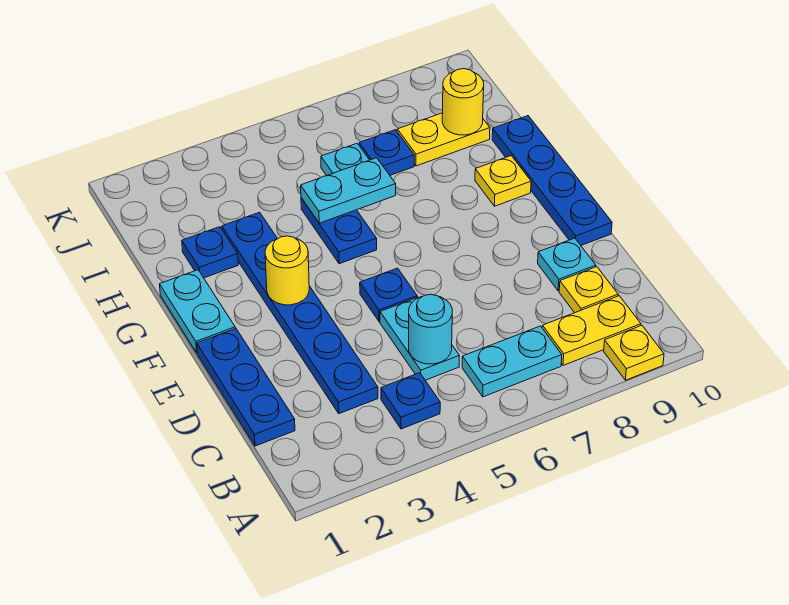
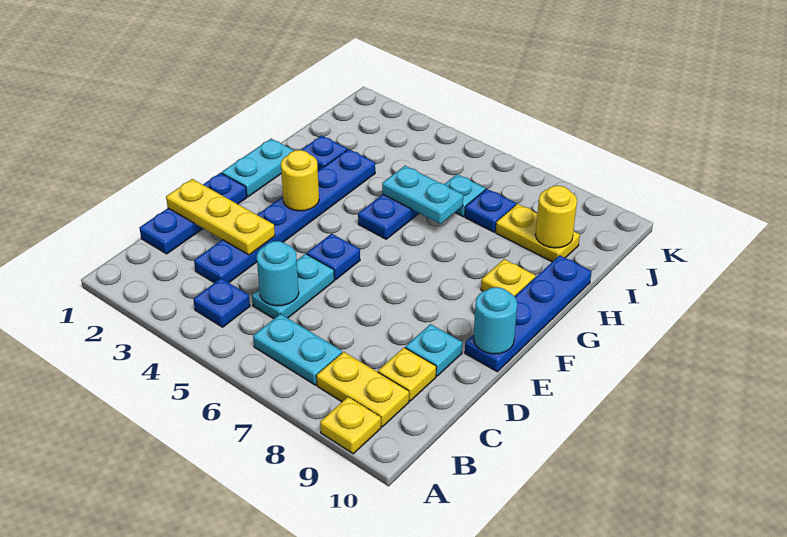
none -> yellow 1x3 plate [166,179,275,255]
none -> cyan 1x1 round brick [473,287,517,354]

